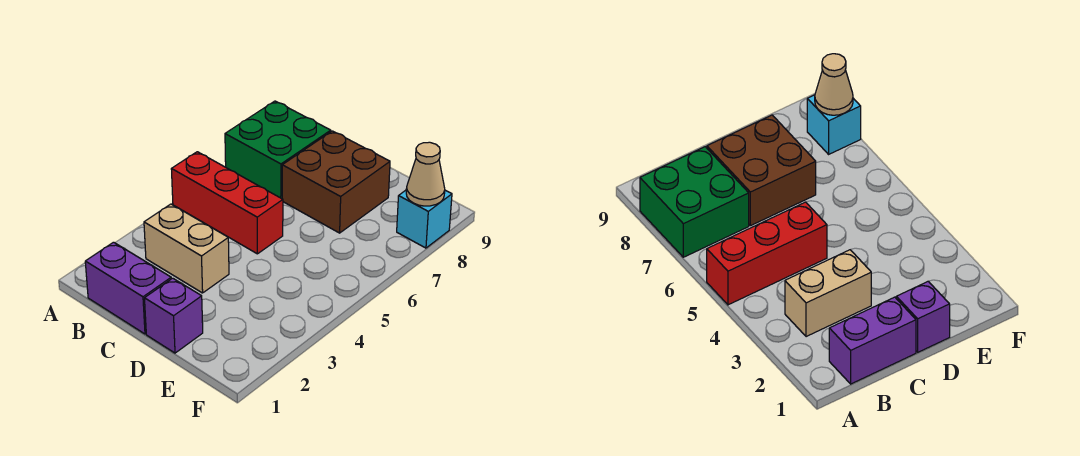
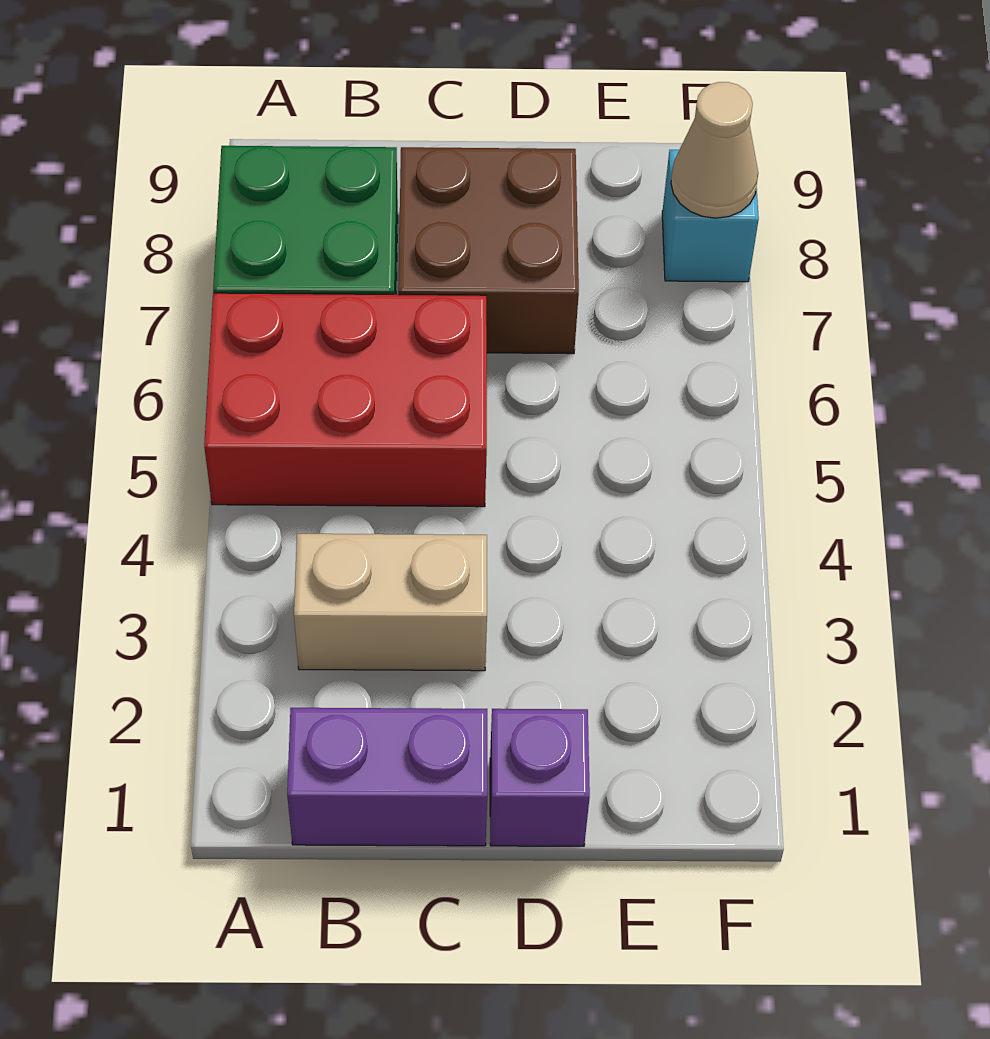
red 1x3 brick [171,152,283,254] -> red 2x3 brick [204,293,487,507]

